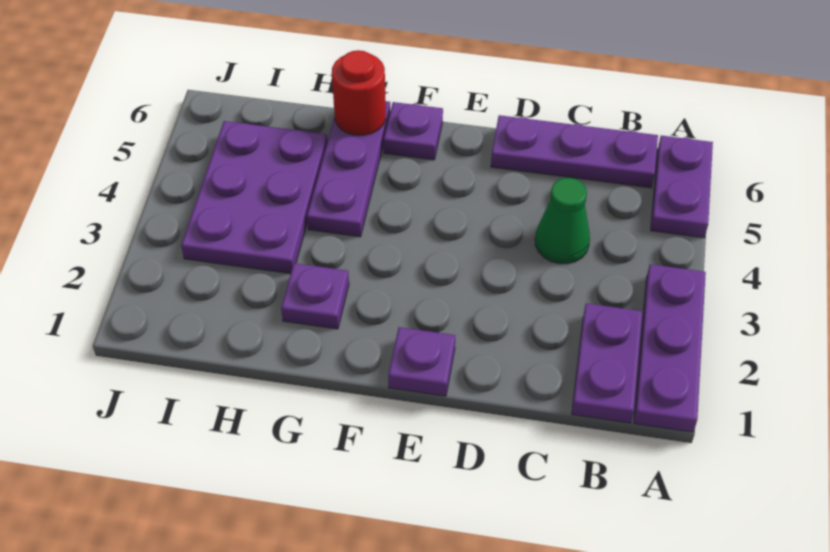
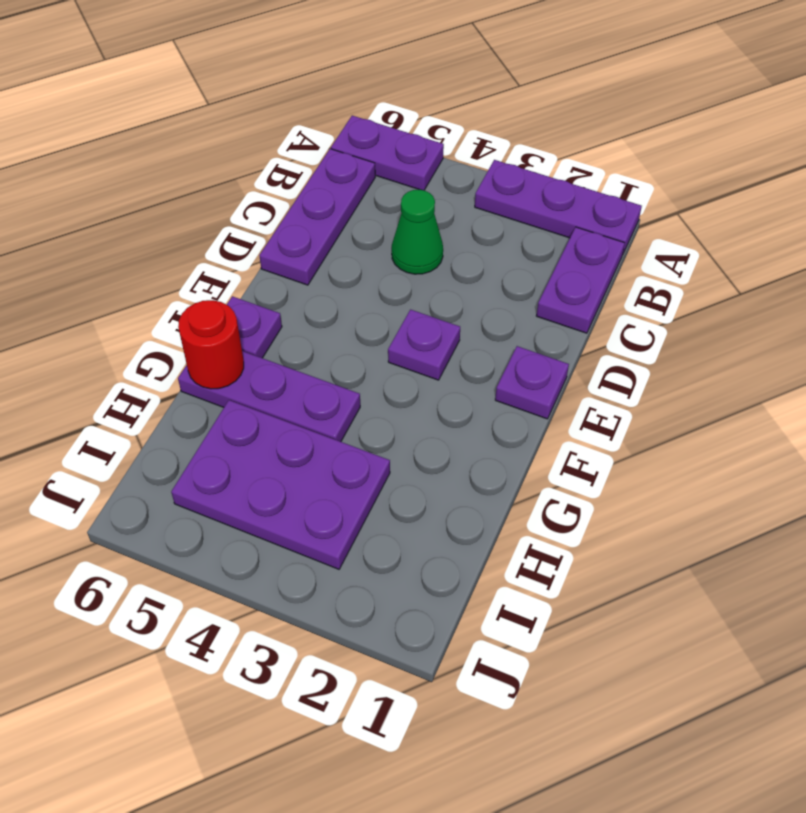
purple 1x2 plate [572,303,643,423] -> purple 1x2 plate turned to [536,227,625,333]
purple 1x1 plate [281,263,349,329] -> purple 1x1 plate moved to [388,310,460,380]

